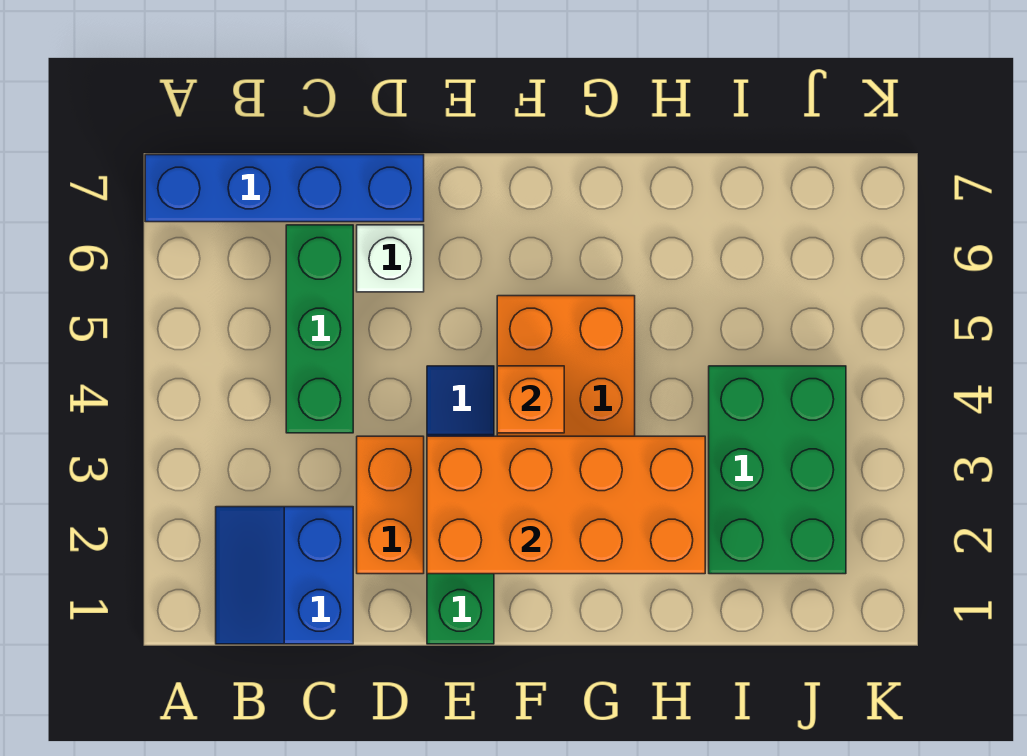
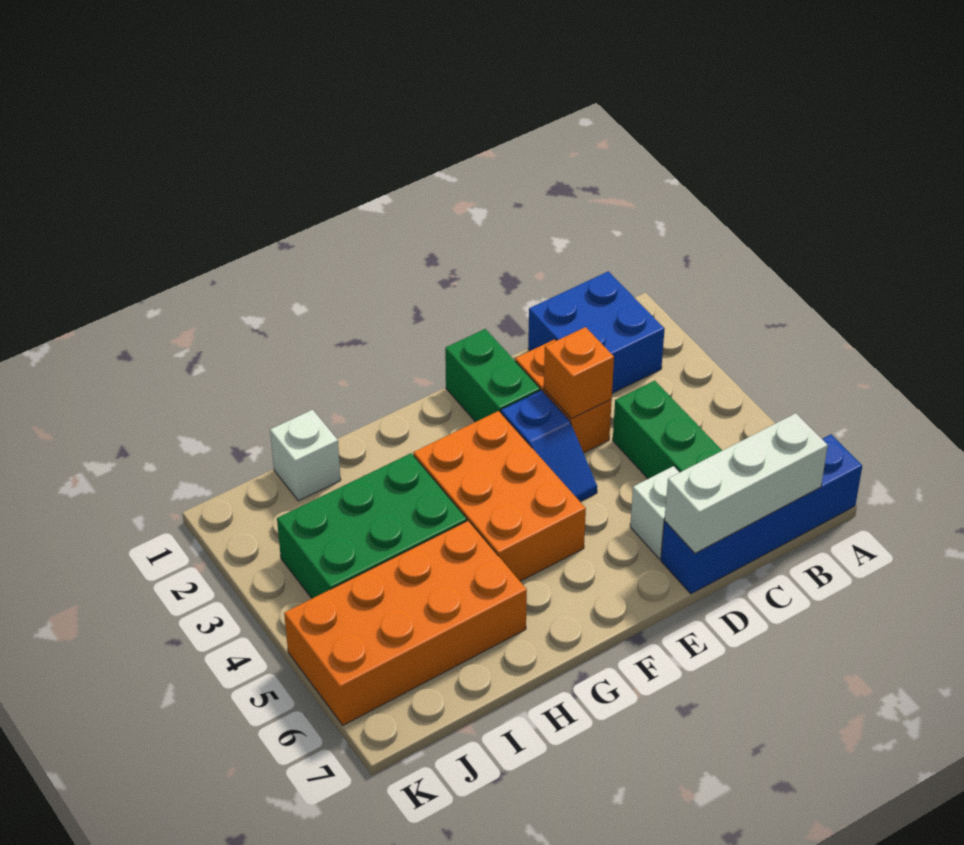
blue 2x2 slope [216,507,353,644] -> blue 2x2 brick [528,271,665,393]
none -> white 1x3 brick [664,413,828,553]
orange 2x4 brick [427,436,705,574] -> orange 2x4 brick moved to [284,521,527,725]
orange 1x1 brick [497,366,564,433] -> orange 1x1 brick moved to [544,327,614,419]
none -> white 1x1 brick [270,410,341,501]
green 2x3 brick [709,366,846,574] -> green 2x3 brick turned to [277,453,467,598]

